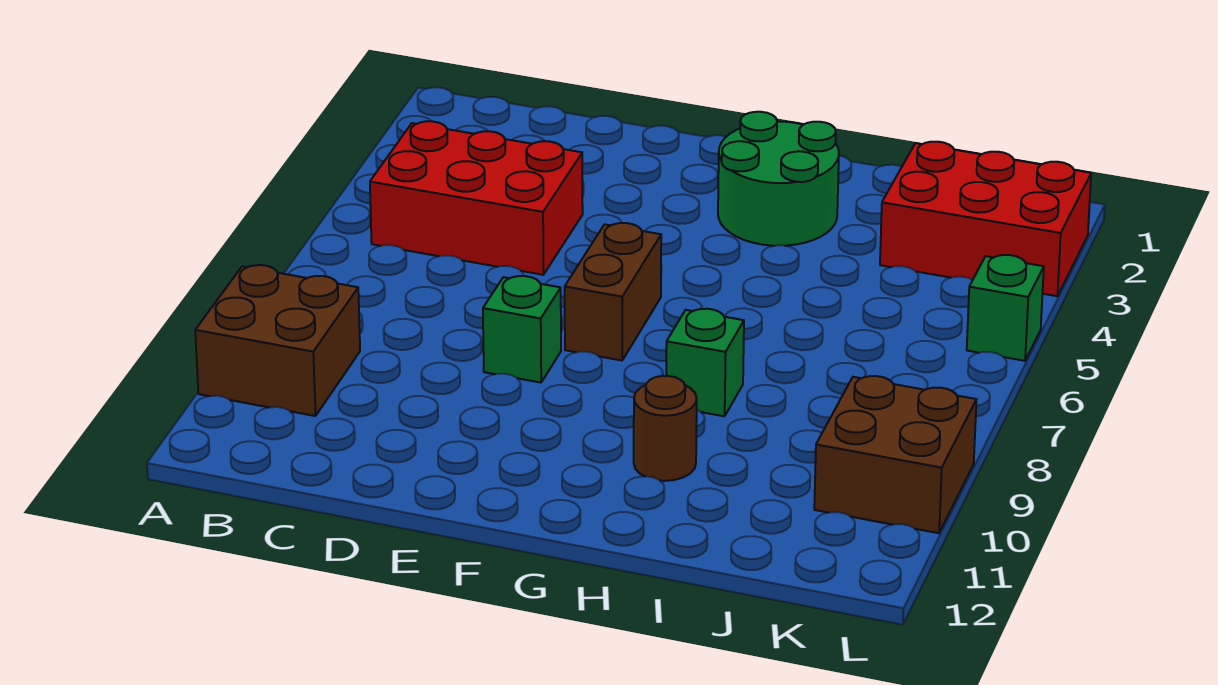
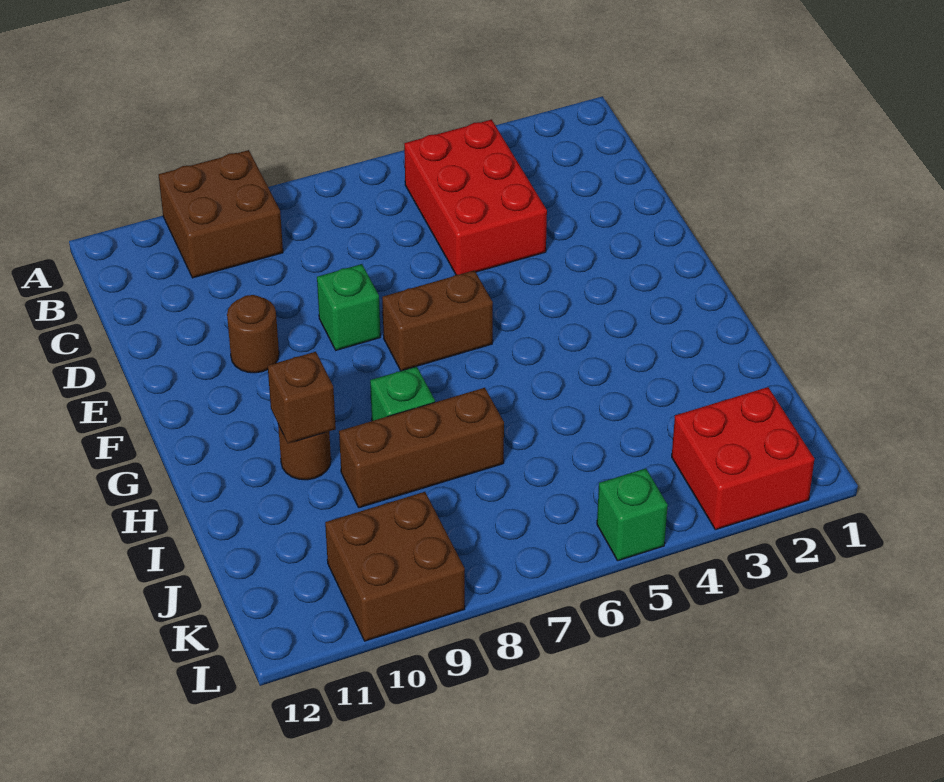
none -> brown 1x1 round brick [227,295,279,373]
green 2x2 round brick [718,112,839,246] -> none
none -> brown 1x1 brick [268,352,336,443]
none -> brown 1x3 brick [339,388,504,508]
red 2x3 brick [880,142,1091,296] -> red 2x2 brick [672,387,814,530]

